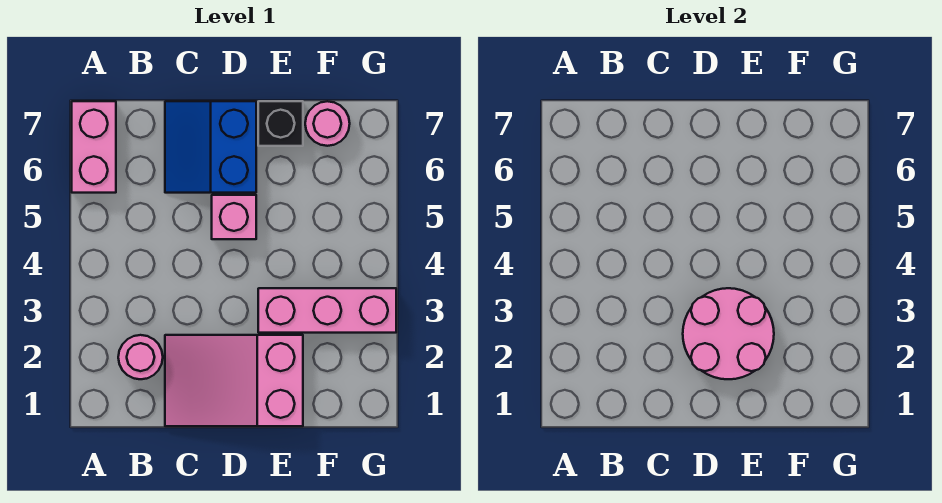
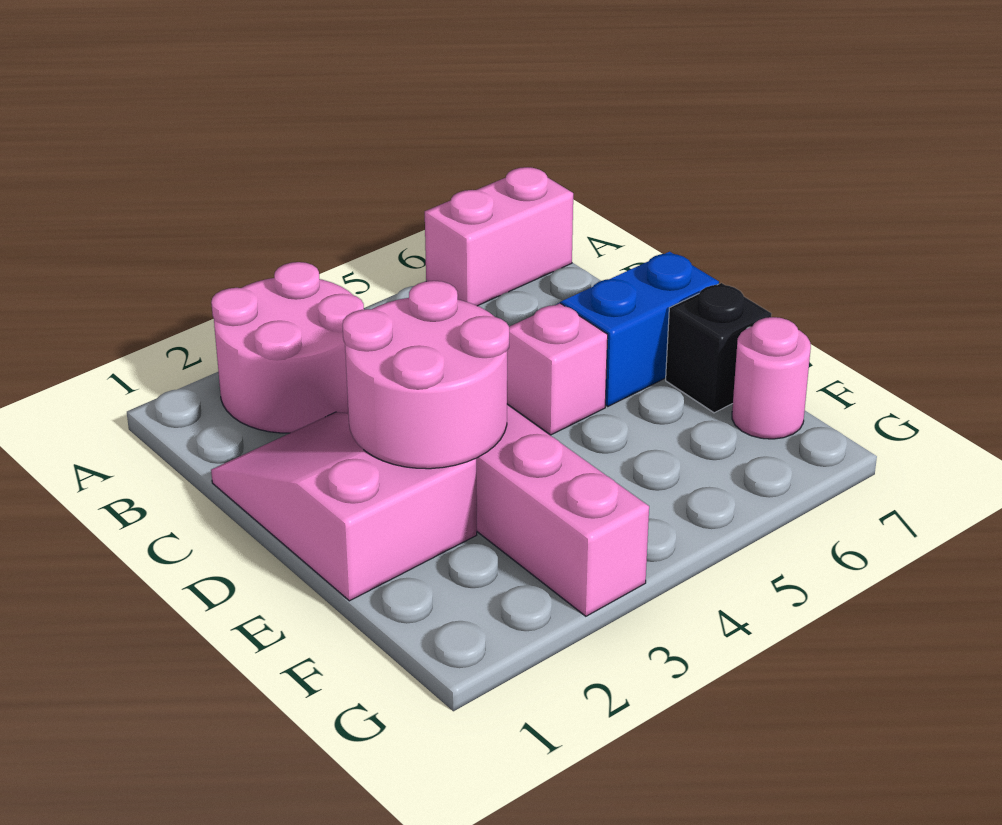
pink 1x1 round brick [118,335,163,379] -> pink 2x2 round brick [211,262,364,433]

